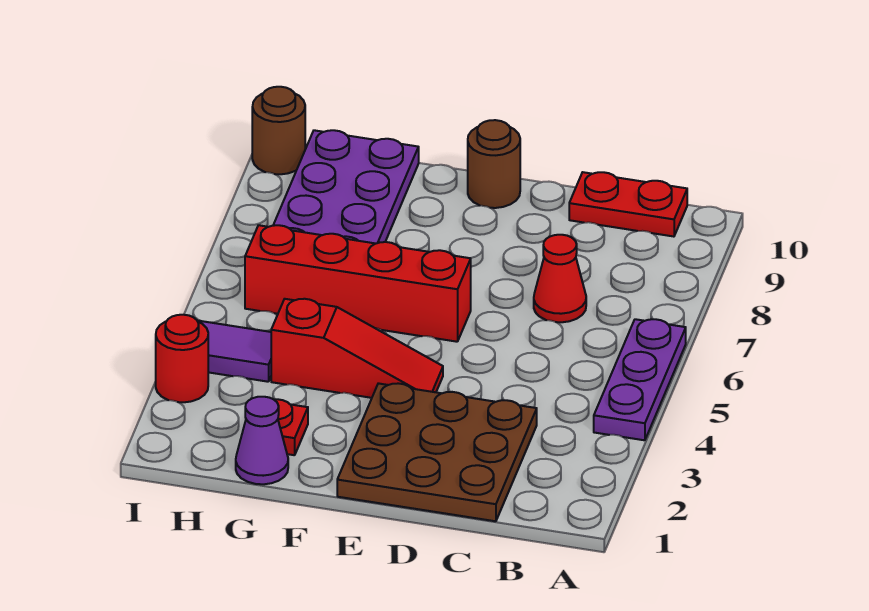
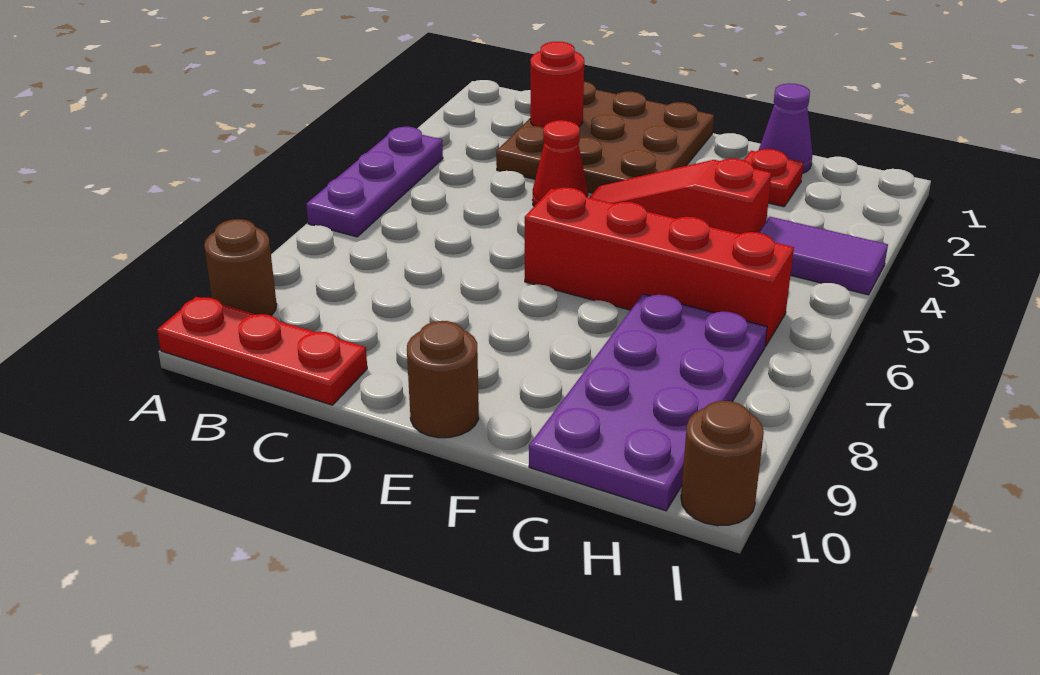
none -> brown 1x1 round brick [204,219,277,316]
red 1x2 plate [569,172,687,237] -> red 1x3 plate [157,297,367,405]
red 1x1 cone [534,235,586,322] -> red 1x1 cone moved to [533,120,588,206]
red 1x1 round brick [156,315,208,402] -> red 1x1 round brick moved to [530,42,584,128]

